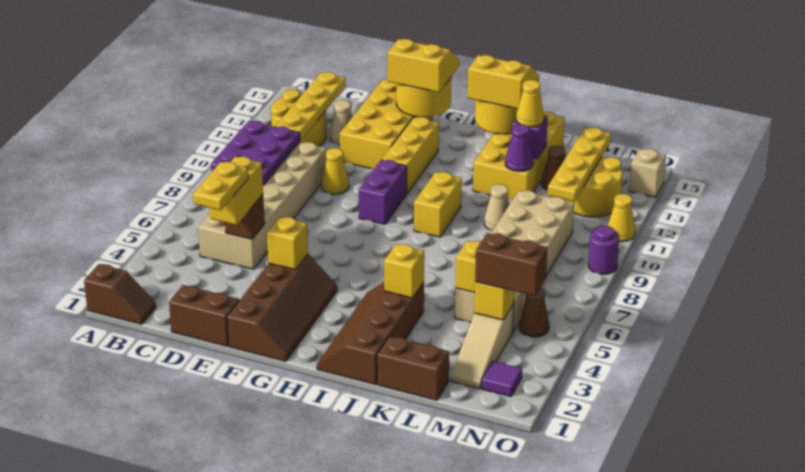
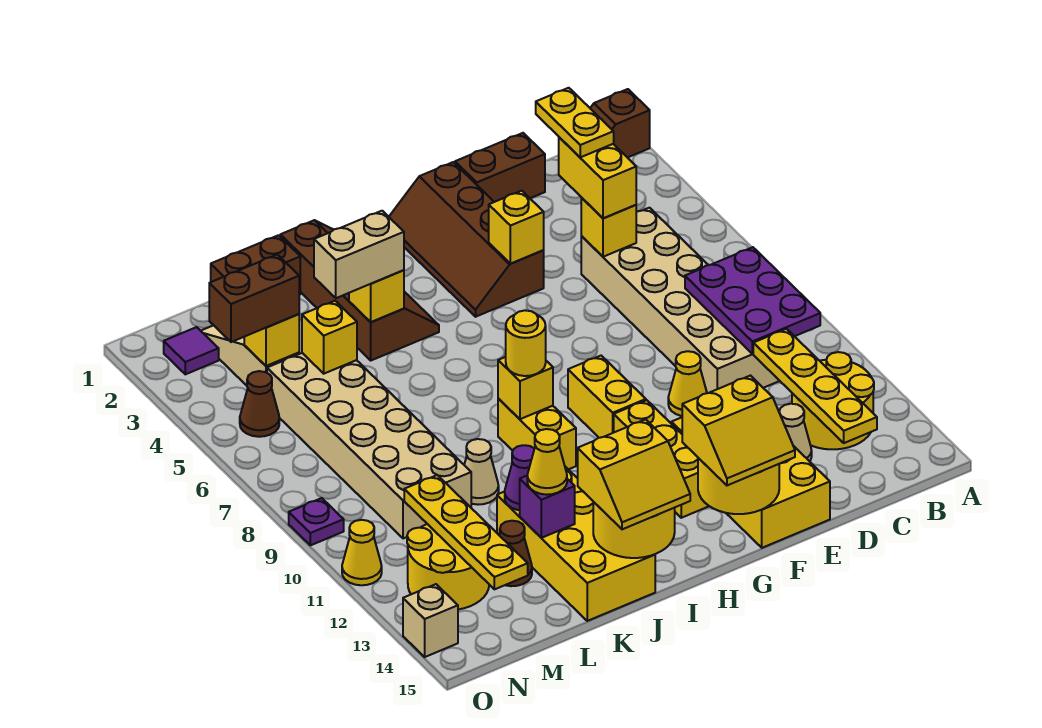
brown 1x1 brick [225,194,265,239] -> yellow 1x1 brick [581,198,636,257]
purple 1x2 brick [359,160,407,224] -> yellow 1x2 brick [568,356,646,438]
none -> yellow 1x1 brick [498,357,553,419]
none -> yellow 1x1 round brick [506,310,546,376]
none -> tan 1x2 brick [314,211,404,298]
purple 1x1 round brick [588,226,619,274] -> purple 1x1 plate [289,498,344,545]

